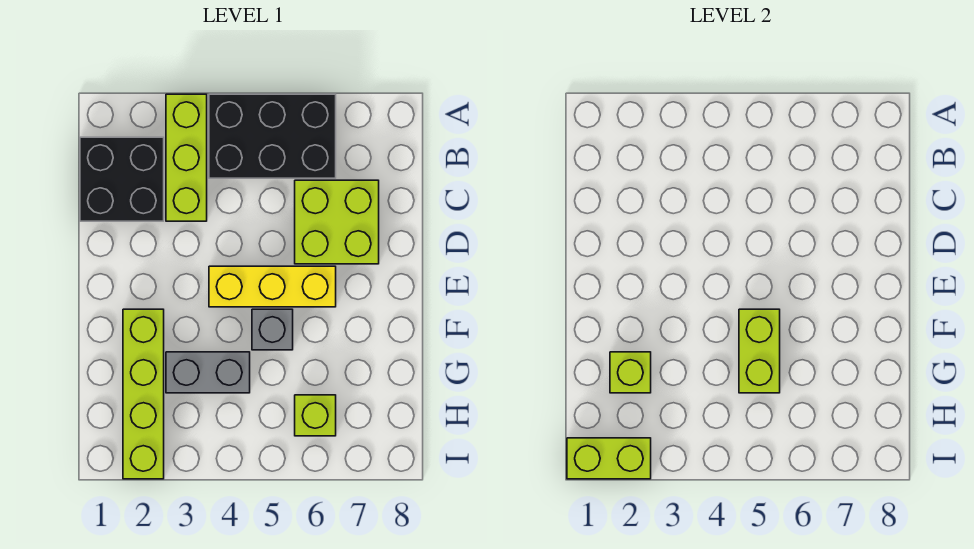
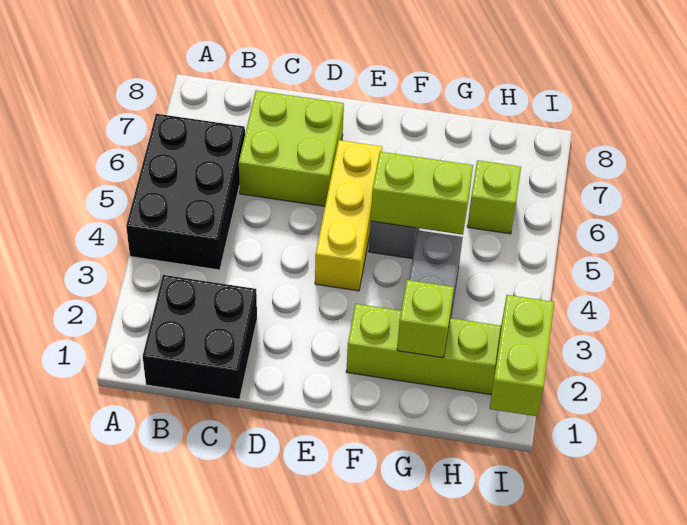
lime 1x3 brick [166,94,207,221] -> none

